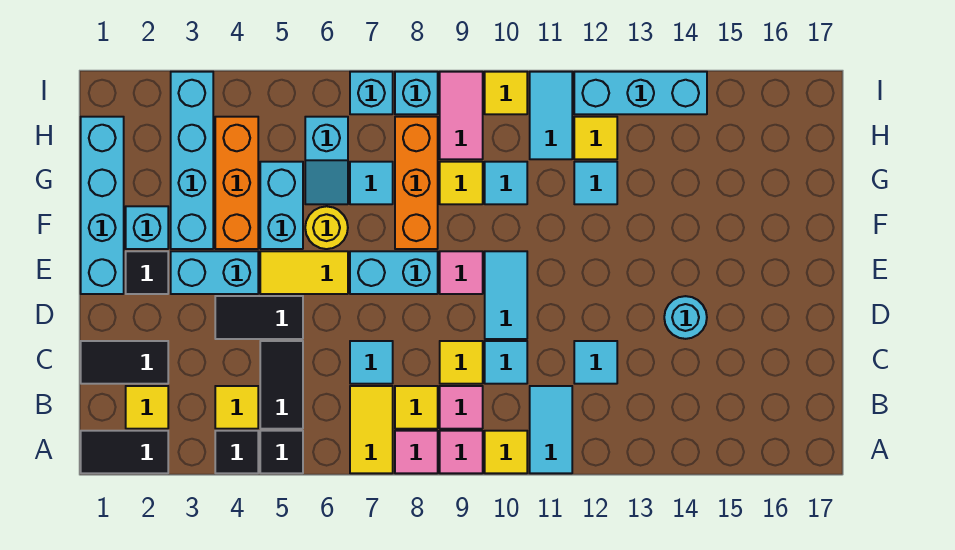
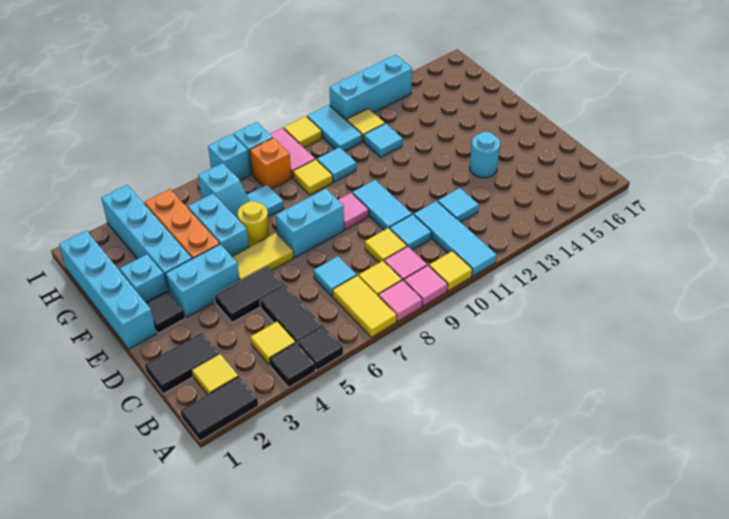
cyan 1x2 tile [530,386,572,473] -> cyan 1x3 tile [414,201,496,276]
orange 1x3 brick [395,117,438,249] -> orange 1x1 brick [250,138,291,189]

